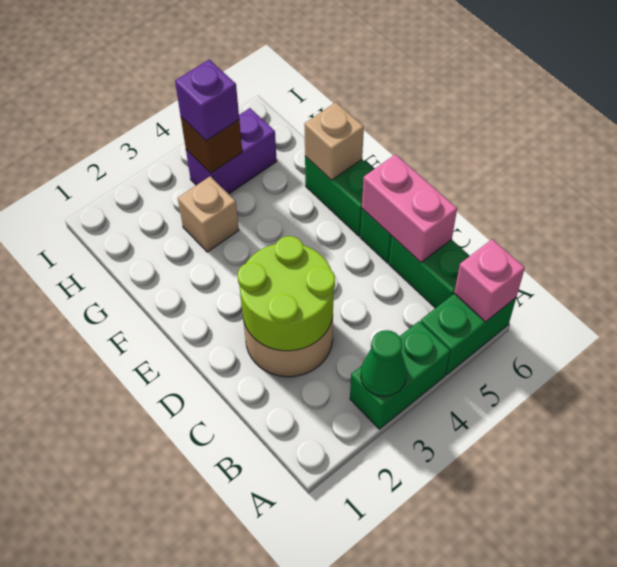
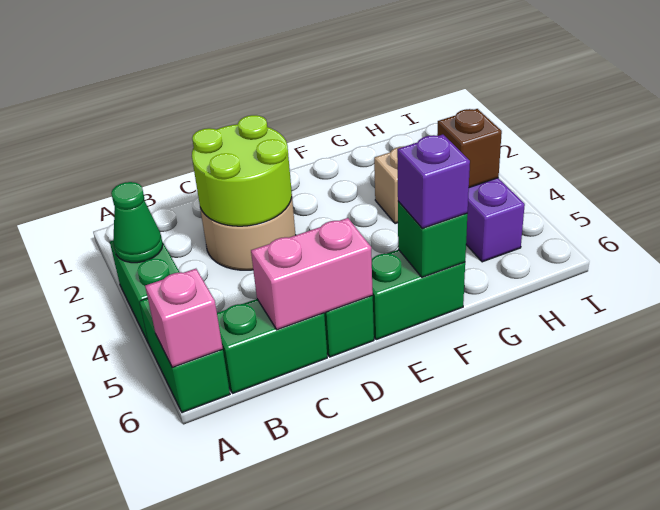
tan 1x1 brick [304,102,364,180] -> green 1x1 brick [398,201,467,277]
purple 1x1 brick [175,60,239,141] -> purple 1x1 brick moved to [397,134,470,228]

